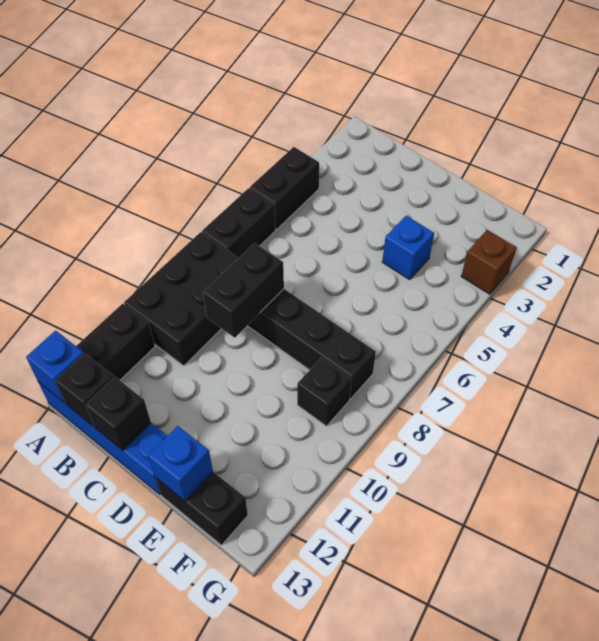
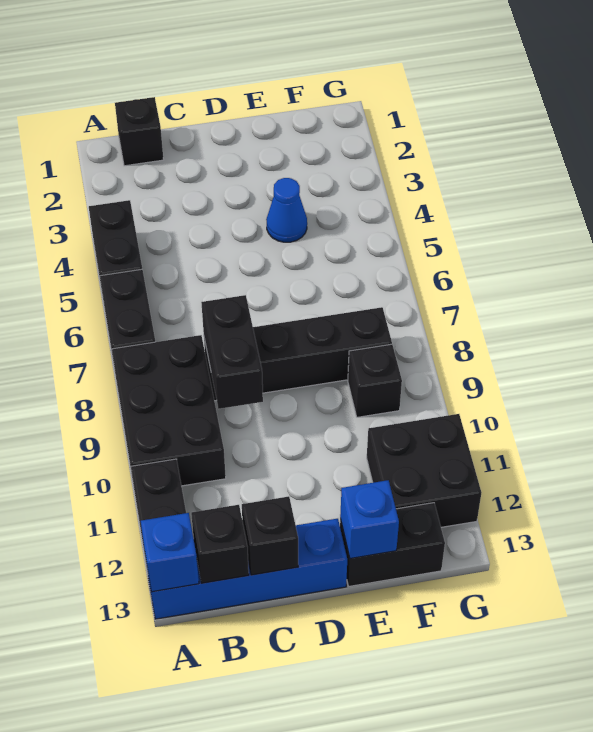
none -> black 1x1 brick [115,97,164,166]
blue 1x1 brick [382,216,434,280] -> blue 1x1 cone [266,178,307,242]
none -> black 2x2 brick [367,414,481,527]
brown 1x1 brick [461,230,517,294] -> none

